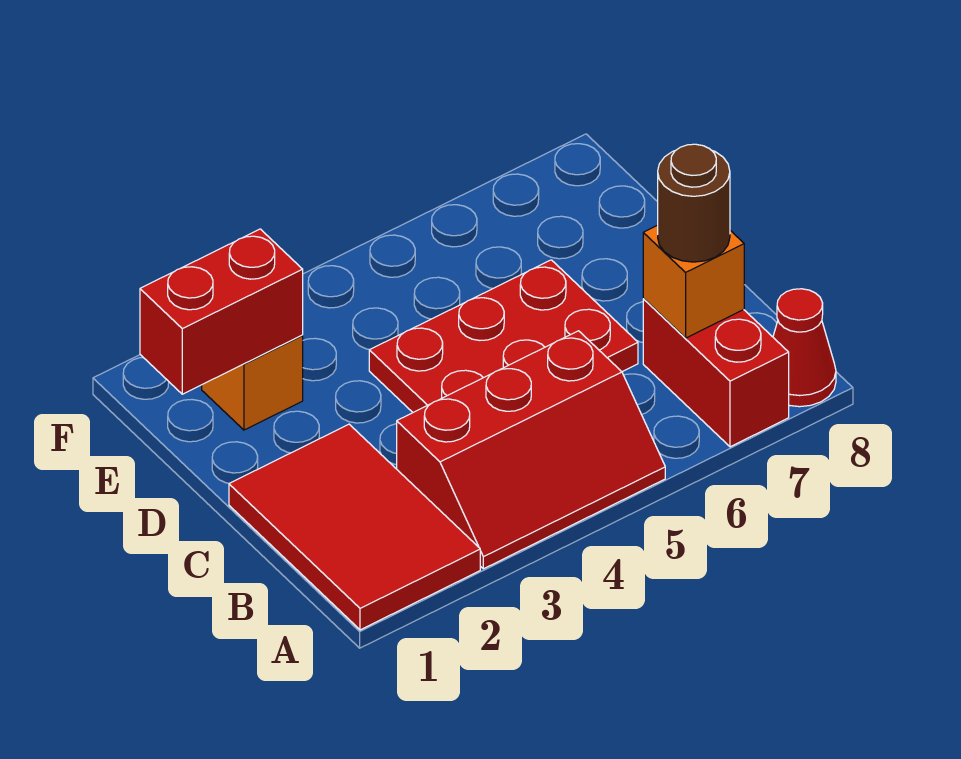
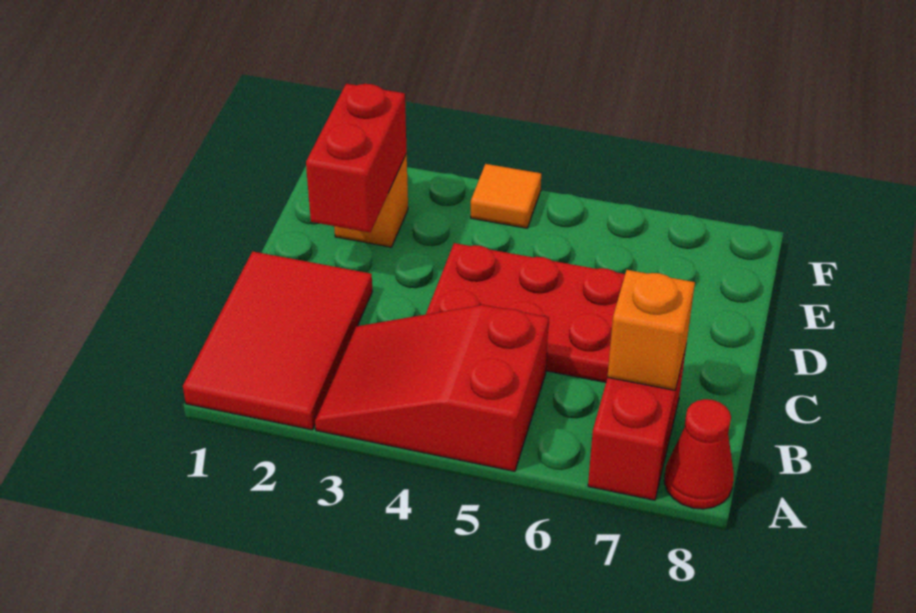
red 2x3 slope [397,331,665,569] -> red 2x3 slope turned to [315,305,549,471]
brown 1x1 round brick [658,144,730,262] -> none
red 1x2 brick [140,229,303,394] -> red 1x2 brick turned to [306,84,407,233]
none -> orange 1x1 tile [471,164,541,228]

